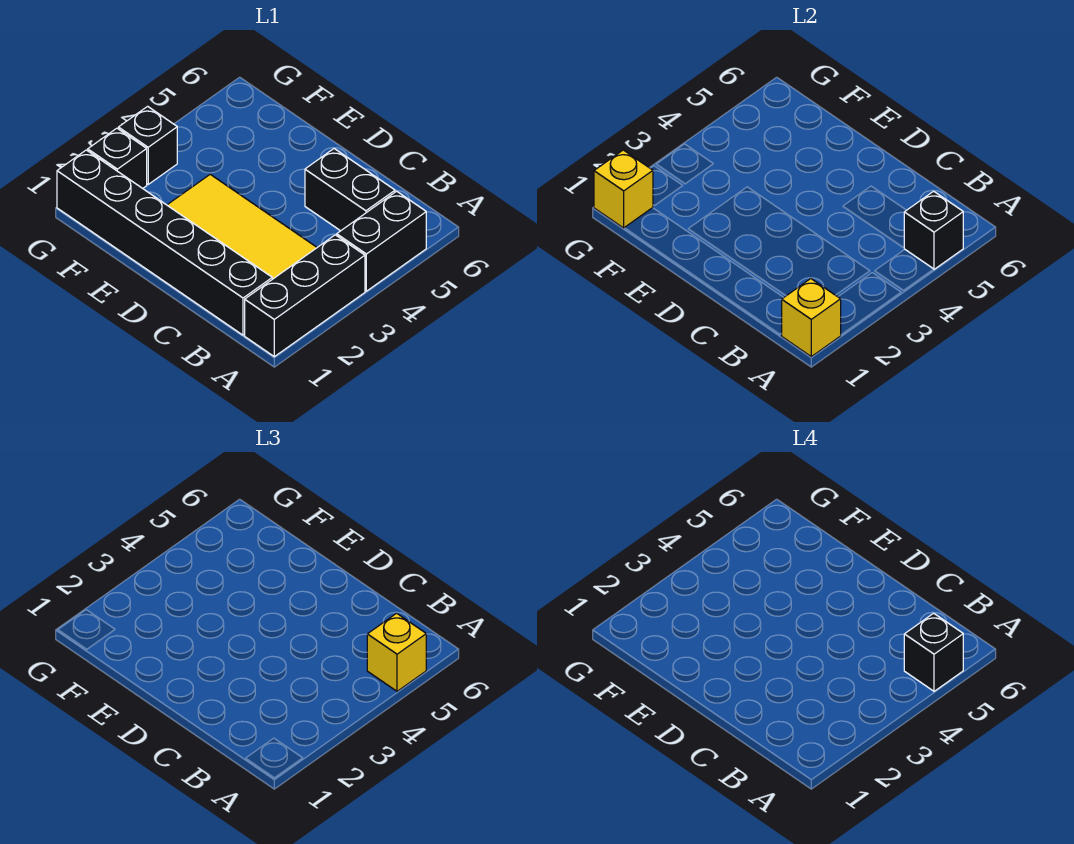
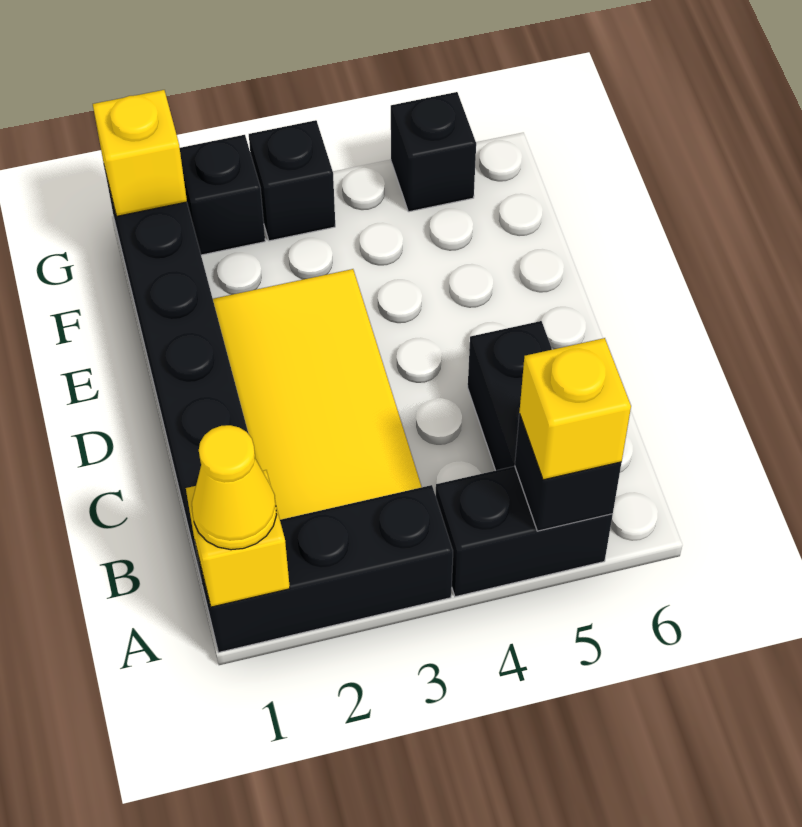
none -> yellow 1x1 cone [192,425,277,550]
black 1x1 brick [904,613,963,691] -> black 1x1 brick moved to [391,92,476,212]

